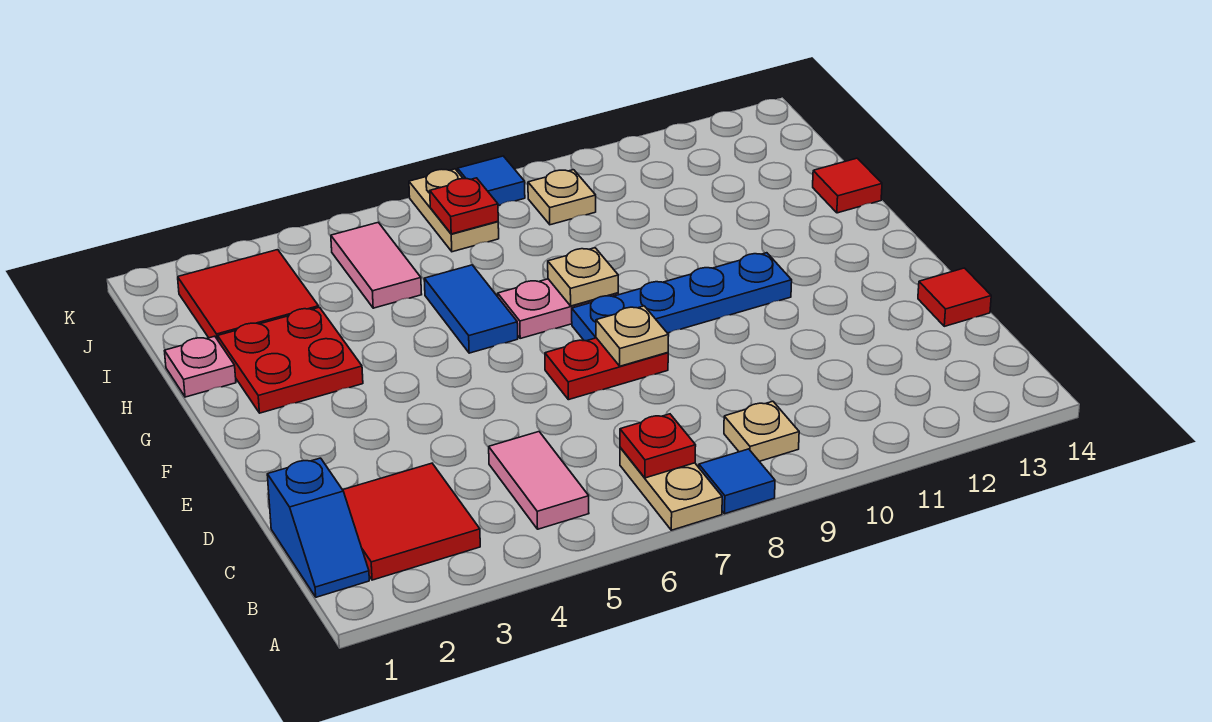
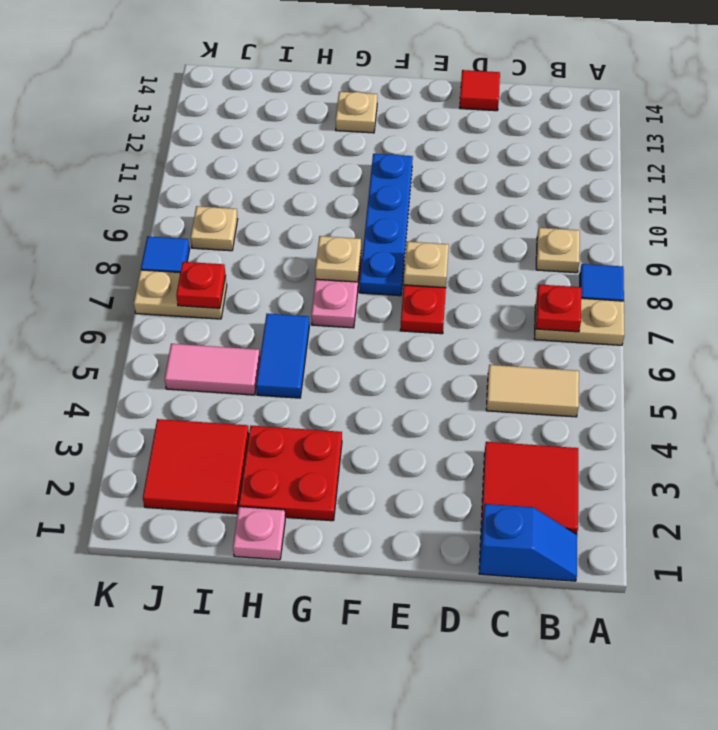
pink 1x2 tile [489,432,589,529] -> tan 1x2 tile [486,365,579,417]
blue 1x2 tile [424,265,518,353] -> blue 1x2 tile turned to [256,314,309,398]
none -> tan 1x1 plate [336,92,377,133]
red 1x1 tile [813,158,882,213] -> none

